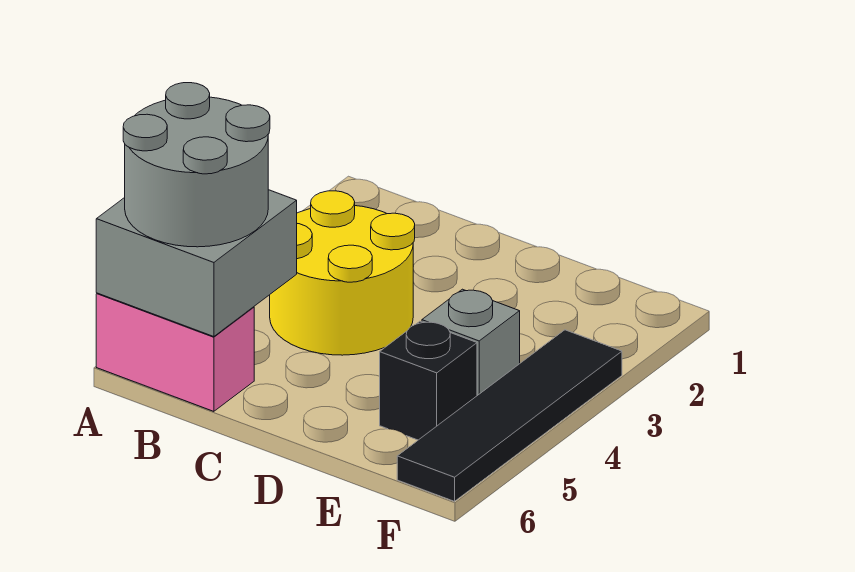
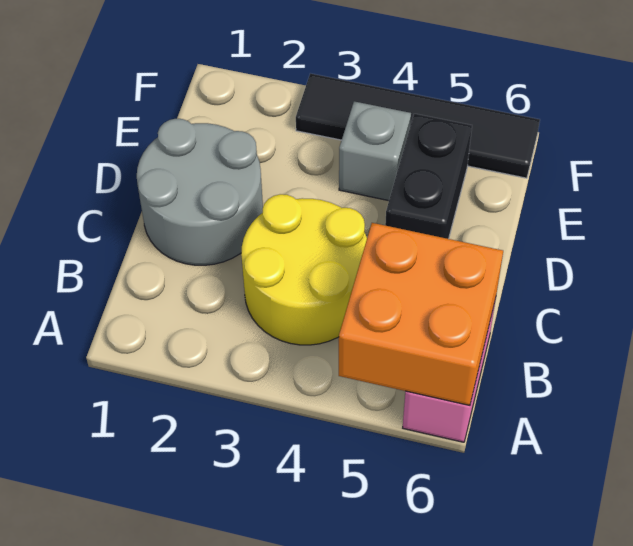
grey 2x2 brick [96,190,297,337] -> orange 2x2 brick [339,223,503,405]
grey 2x2 round brick [123,83,270,247] -> grey 2x2 round brick moved to [137,119,263,265]
black 1x1 brick [380,321,477,440] -> black 1x2 brick [385,114,472,239]

